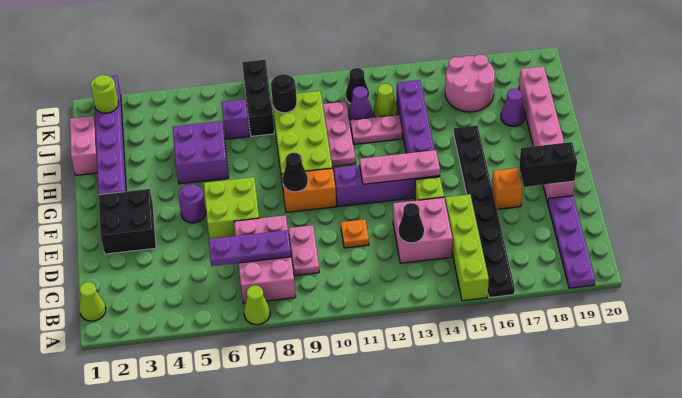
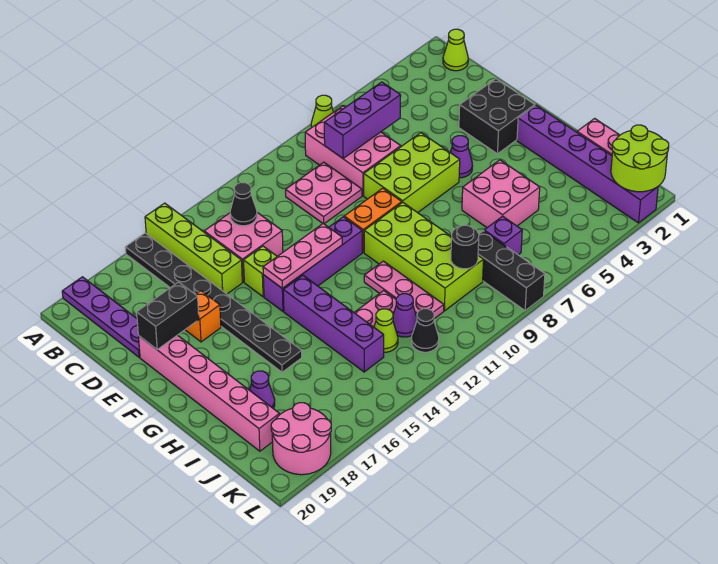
purple 1x3 plate [208,230,291,266] -> purple 1x3 brick [324,82,401,158]
pink 1x2 plate [288,225,319,276] -> pink 2x2 plate [286,162,362,224]
orange 1x1 plate [341,219,369,248] -> none
lime 2x2 brick [204,177,259,239] -> lime 2x3 brick [364,133,460,213]
purple 1x1 round brick [178,184,206,223] -> purple 1x1 cone [450,136,473,178]
black 1x1 cone [283,153,308,192] -> none
purple 2x2 brick [173,121,229,184] -> pink 2x2 brick [462,160,540,228]
pink 2x2 round brick [445,54,495,112] -> pink 2x2 round brick moved to [271,403,331,475]
lime 1x1 round brick [90,75,119,113] -> lime 2x2 round brick [611,125,669,192]

